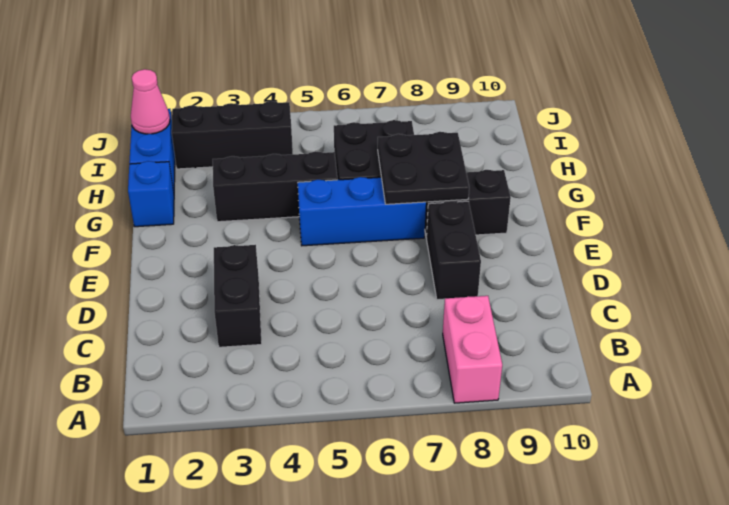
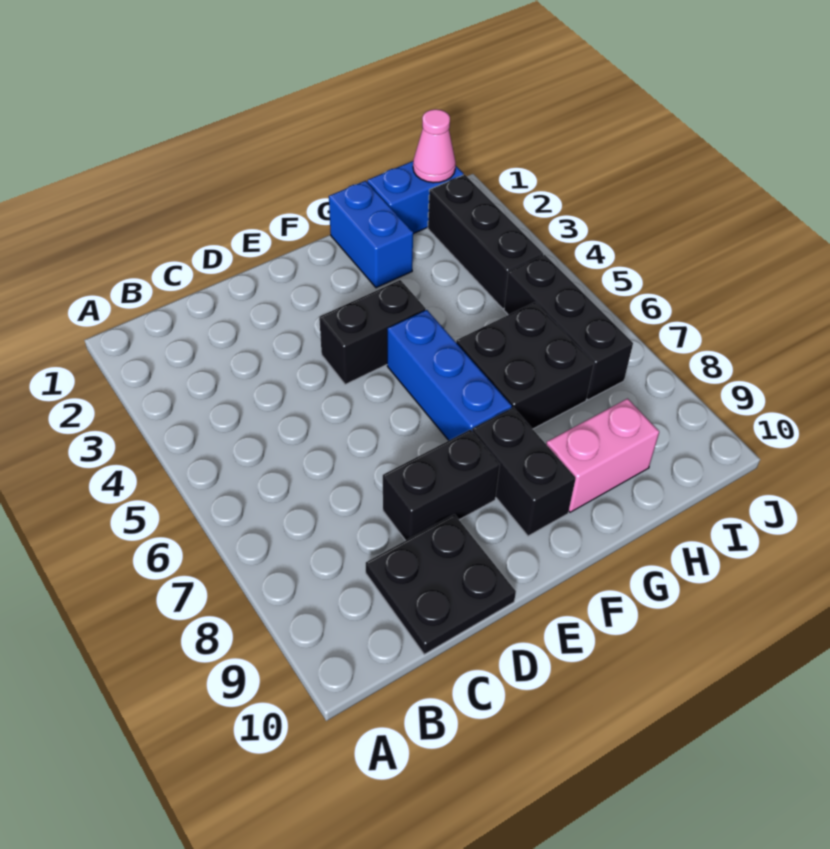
pink 1x2 brick [443,296,502,403] -> pink 1x2 brick moved to [546,399,659,512]
black 1x2 brick [214,245,262,347] -> black 1x2 brick moved to [319,280,426,384]
black 2x2 plate [378,132,469,204] -> black 2x2 plate moved to [366,514,516,654]
blue 1x1 brick [128,161,174,227] -> blue 1x2 brick [329,181,413,288]
black 1x3 brick [213,151,337,222] -> black 1x3 brick moved to [504,255,633,400]

